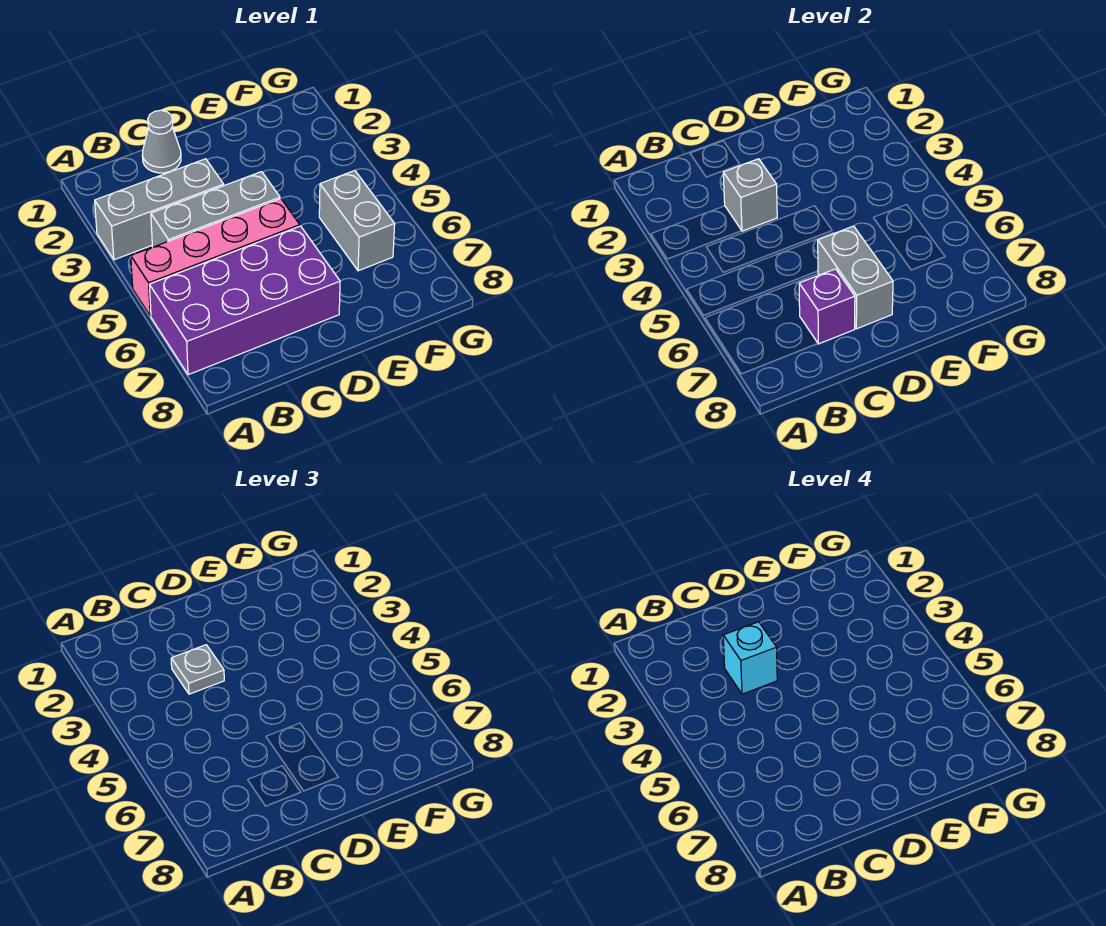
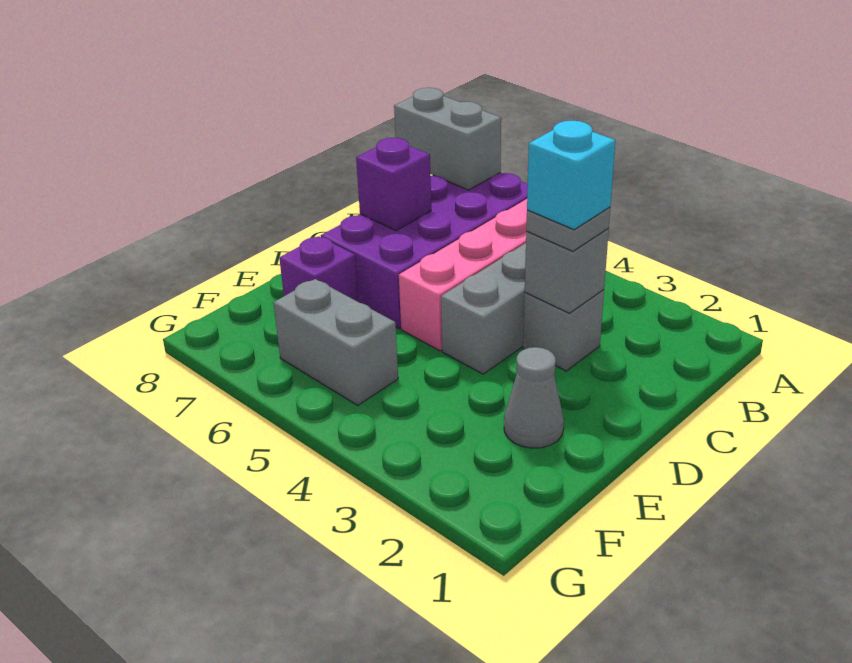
grey 1x3 brick [95,159,224,260] -> grey 1x1 brick [523,290,604,371]
grey 1x1 cone [142,110,181,173] -> grey 1x1 cone moved to [504,347,564,448]
grey 1x2 brick [818,226,893,329] -> grey 1x2 brick moved to [394,88,501,190]
none -> purple 1x1 brick [279,236,358,302]

